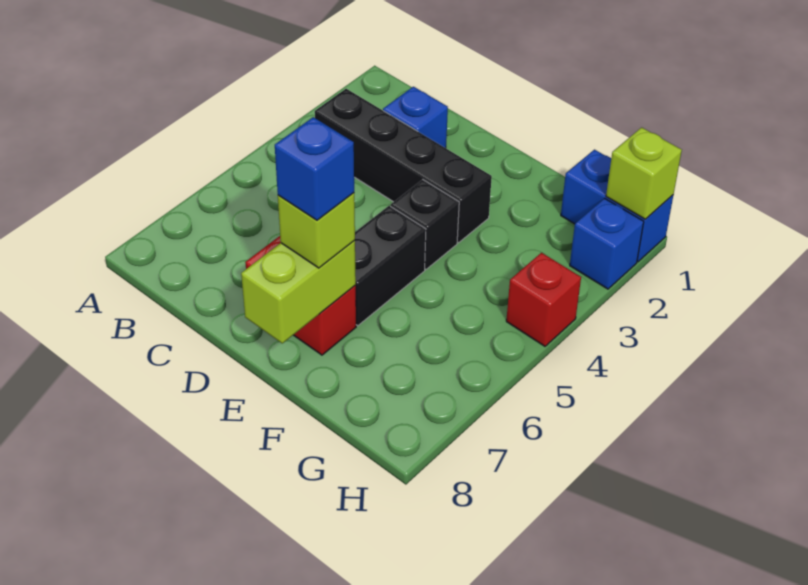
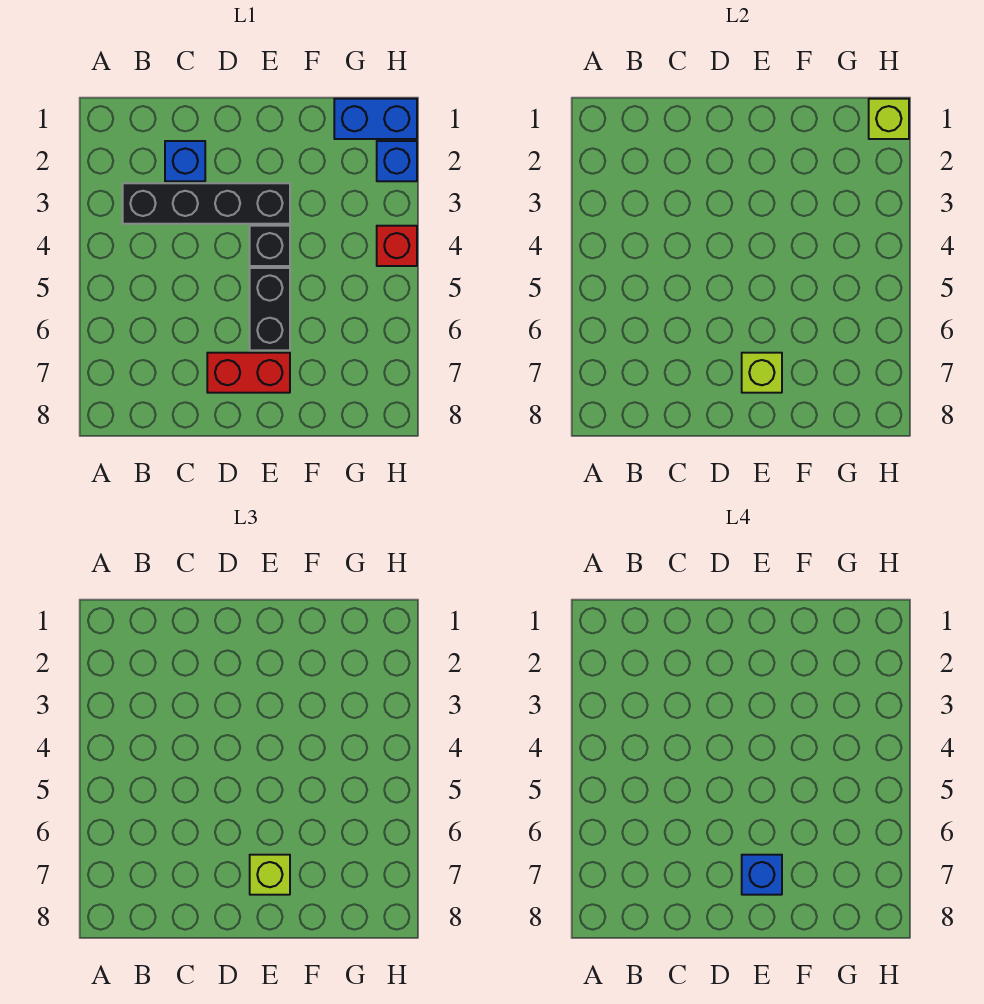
lime 1x2 brick [241,240,356,343] -> lime 1x1 brick [742,353,782,393]

